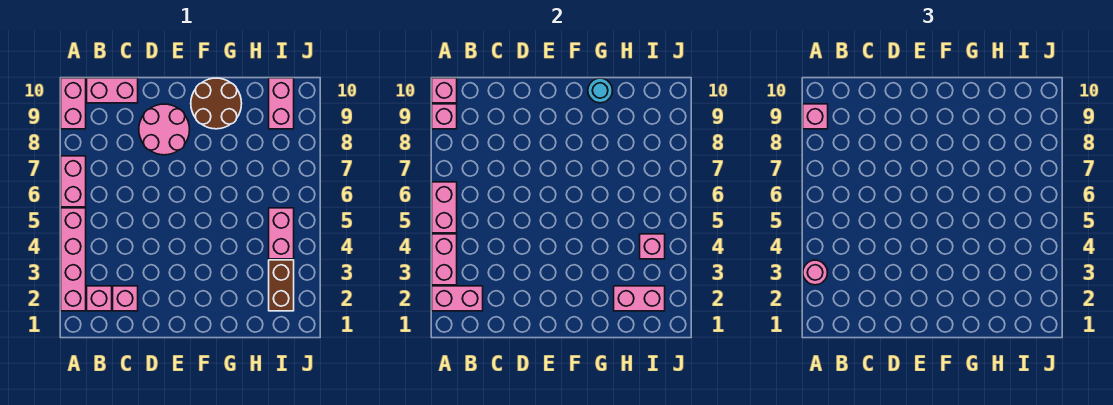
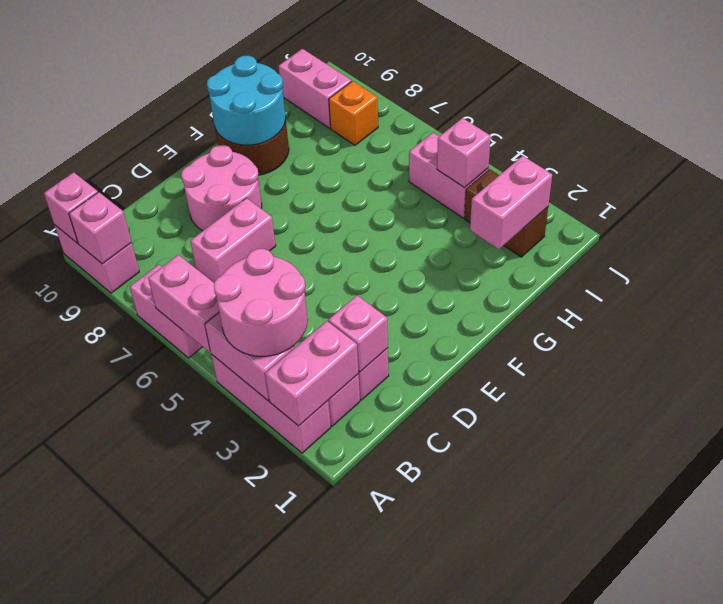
pink 1x4 brick [61,208,86,311] -> pink 1x3 brick [211,354,331,453]
pink 1x1 round brick [803,260,828,285] -> pink 2x2 round brick [214,249,308,356]
pink 1x1 brick [803,104,828,129] -> pink 1x1 brick moved to [328,295,388,372]
pink 1x2 brick [87,78,138,103] -> pink 1x2 brick moved to [190,198,276,282]
cyan 1x1 round brick [588,78,613,103] -> cyan 2x2 round brick [207,56,286,145]
none -> orange 1x1 brick [329,81,378,145]

